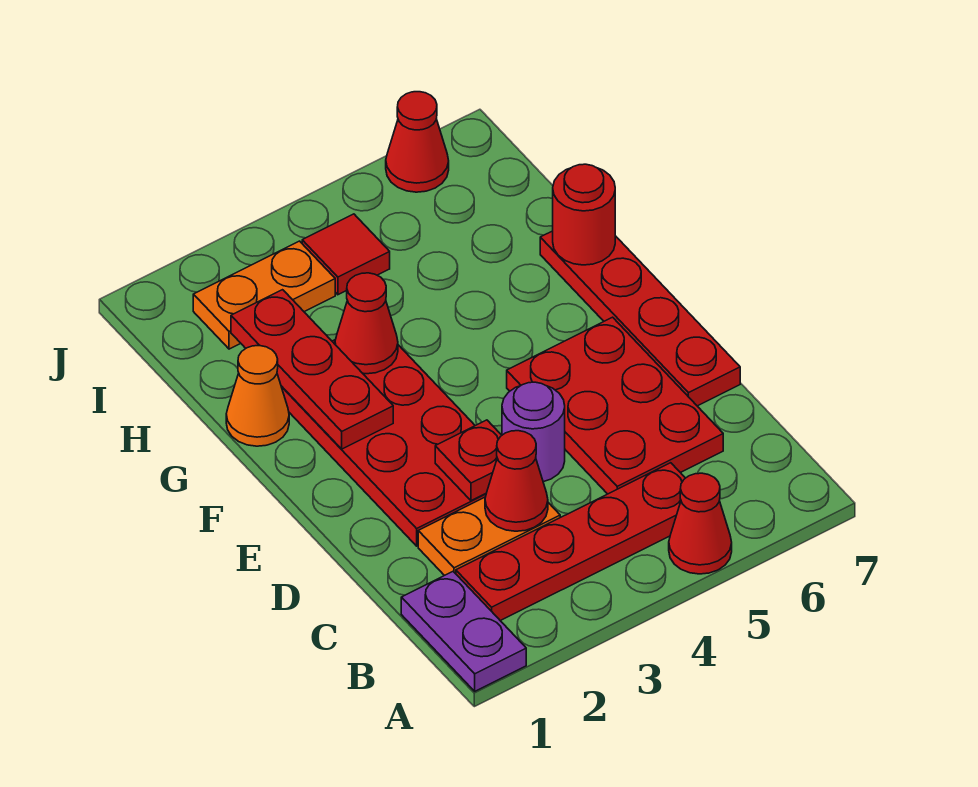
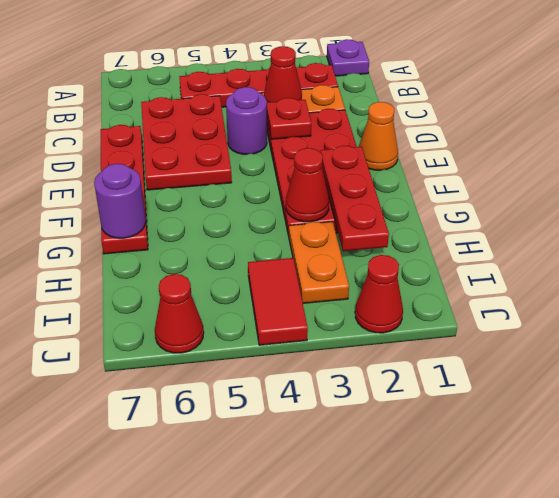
purple 1x2 plate [401,572,526,691] -> purple 1x1 plate [327,39,369,76]
red 1x1 cone [669,473,732,574] -> red 1x1 cone moved to [355,255,403,333]
orange 1x1 cone [226,346,289,446] -> orange 1x1 cone moved to [359,102,398,170]
red 1x1 round brick [553,164,615,265] -> purple 1x1 round brick [94,164,146,238]
orange 1x2 plate [193,241,335,349] -> orange 1x2 plate turned to [289,222,349,303]
red 1x1 tile [302,214,390,295] -> red 1x2 tile [248,258,308,345]

